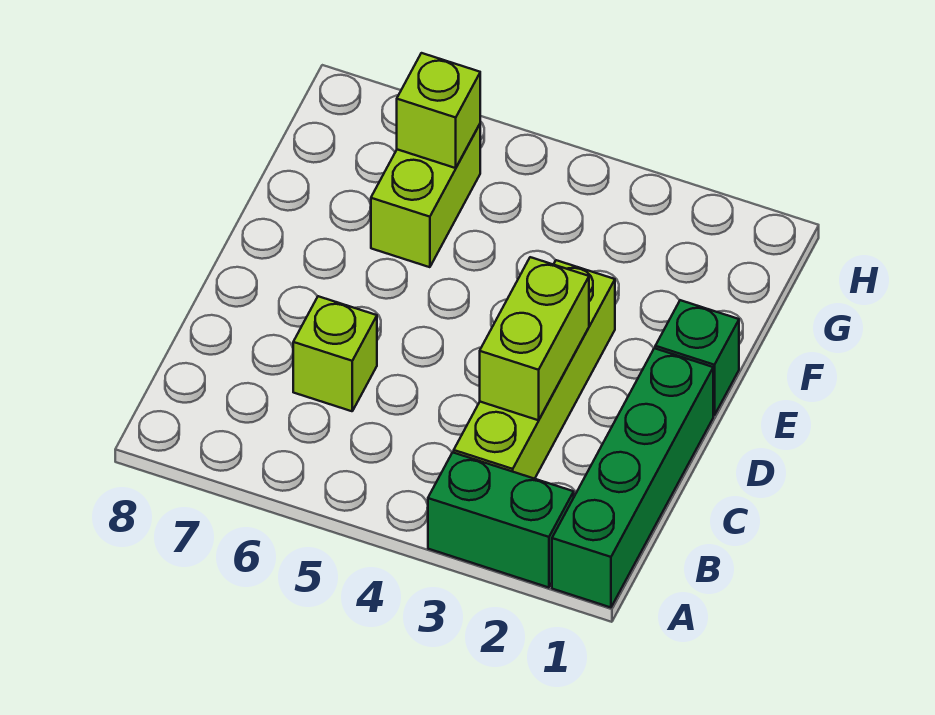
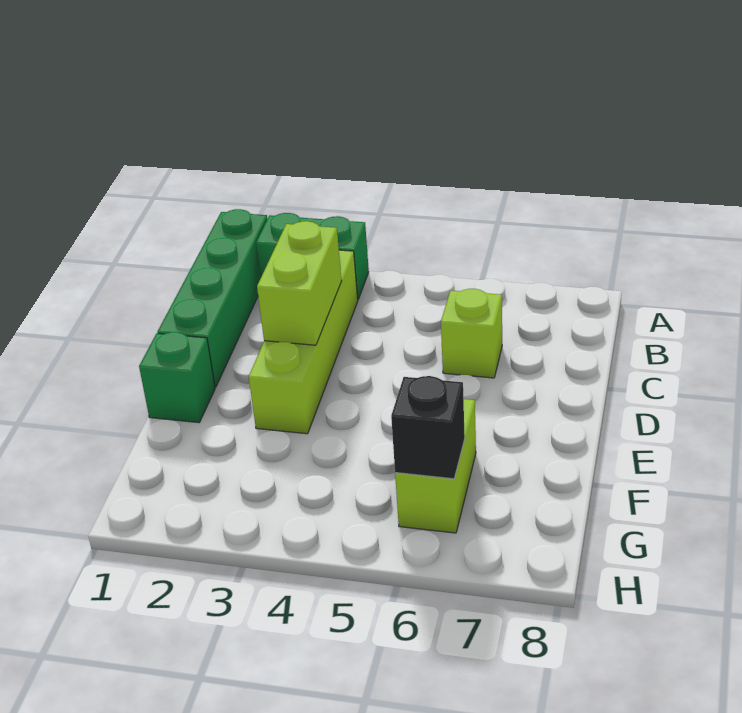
lime 1x1 brick [397,53,480,168] -> black 1x1 brick [391,376,465,479]

